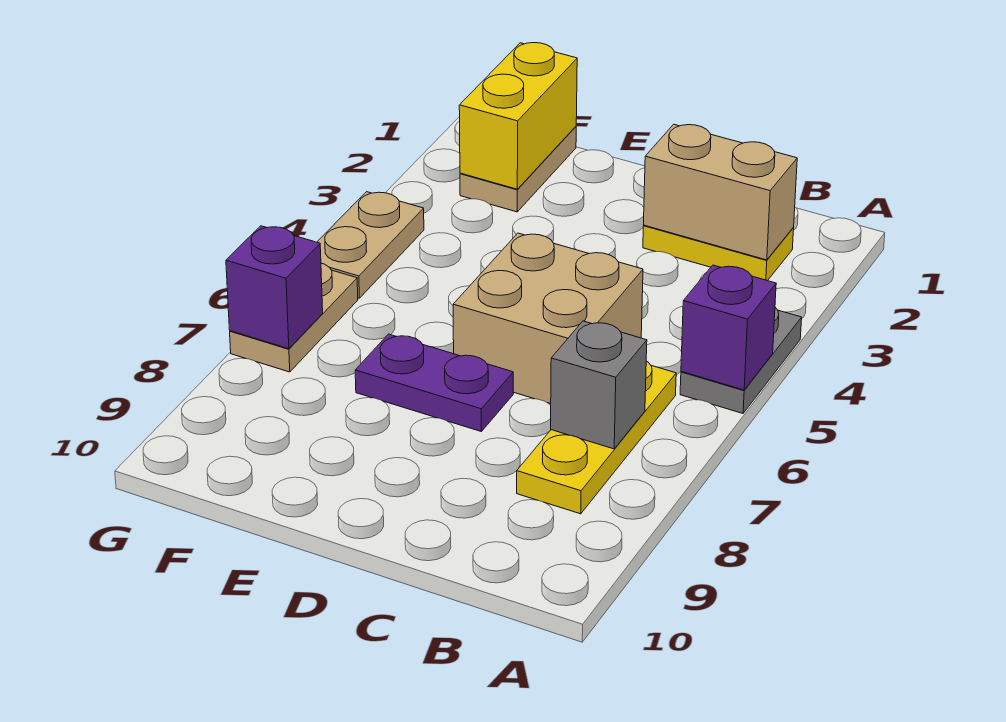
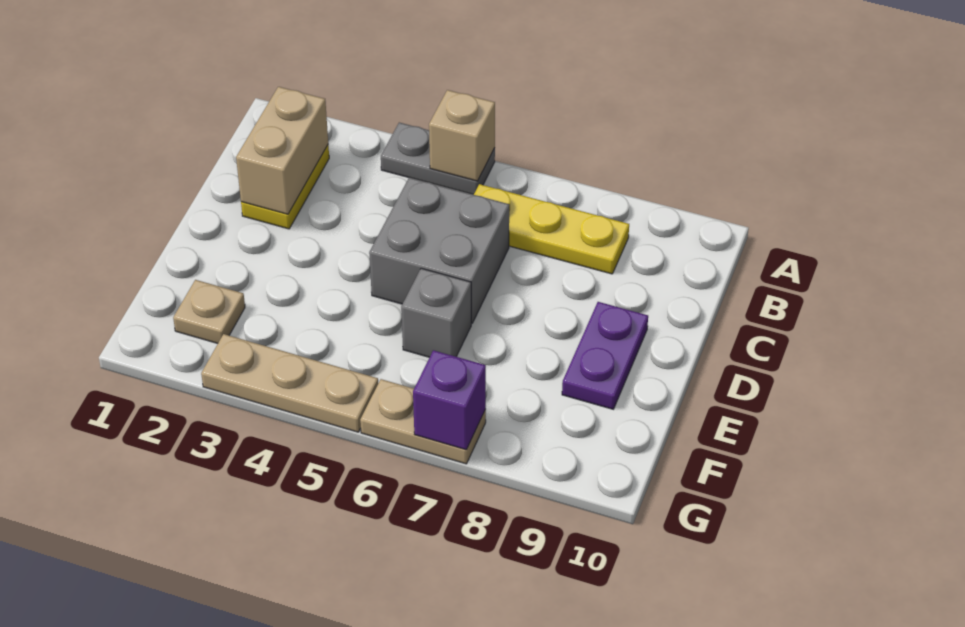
purple 1x1 brick [681,265,776,390] -> tan 1x1 brick [429,90,495,181]
grey 1x1 brick [551,321,647,449] -> grey 1x1 brick moved to [401,268,471,357]
tan 2x2 brick [453,233,643,404] -> grey 2x2 brick [369,178,509,323]
purple 1x2 plate [355,334,513,431] -> purple 1x2 plate moved to [562,302,648,409]
tan 1x2 plate [460,127,576,212] -> tan 1x1 plate [173,280,245,343]
yellow 1x2 brick [459,43,577,189] -> none
tan 1x2 plate [317,192,424,298] -> tan 1x3 plate [201,334,378,432]

